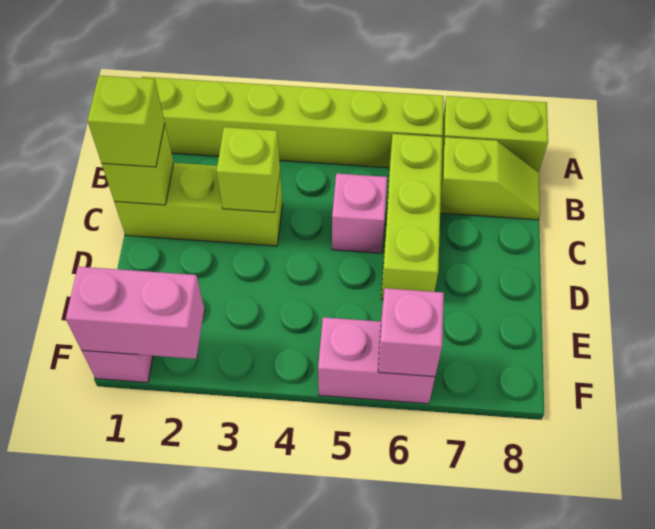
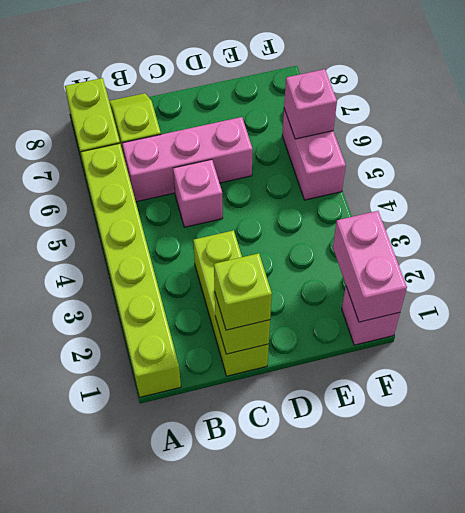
lime 1x3 brick [381,134,443,300] -> pink 1x3 brick [122,117,253,202]
lime 1x1 brick [217,127,280,212] -> none

